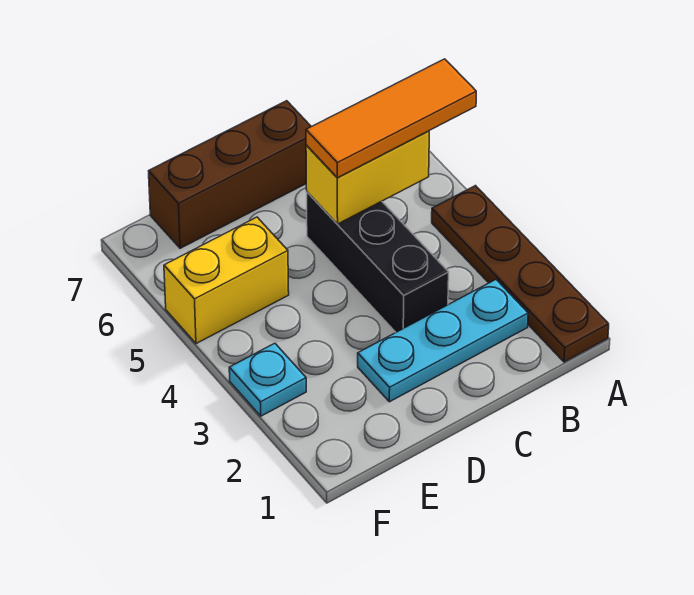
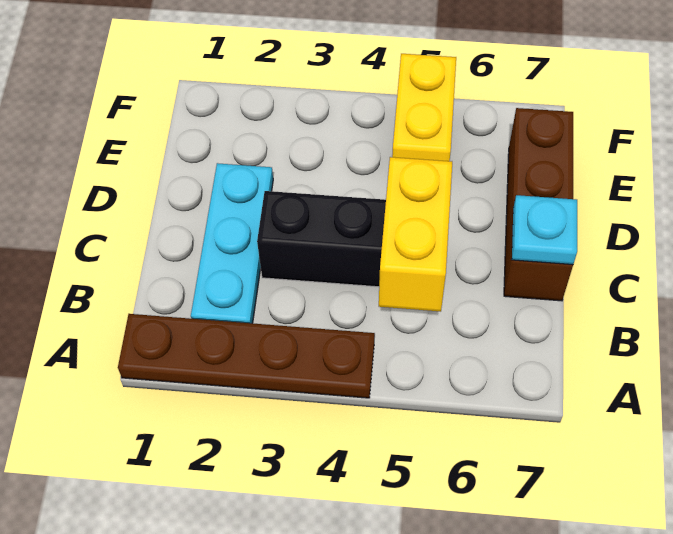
orange 1x3 tile [306,59,476,178] -> none
cyan 1x1 plate [229,343,306,416] -> cyan 1x1 plate moved to [512,195,577,264]

